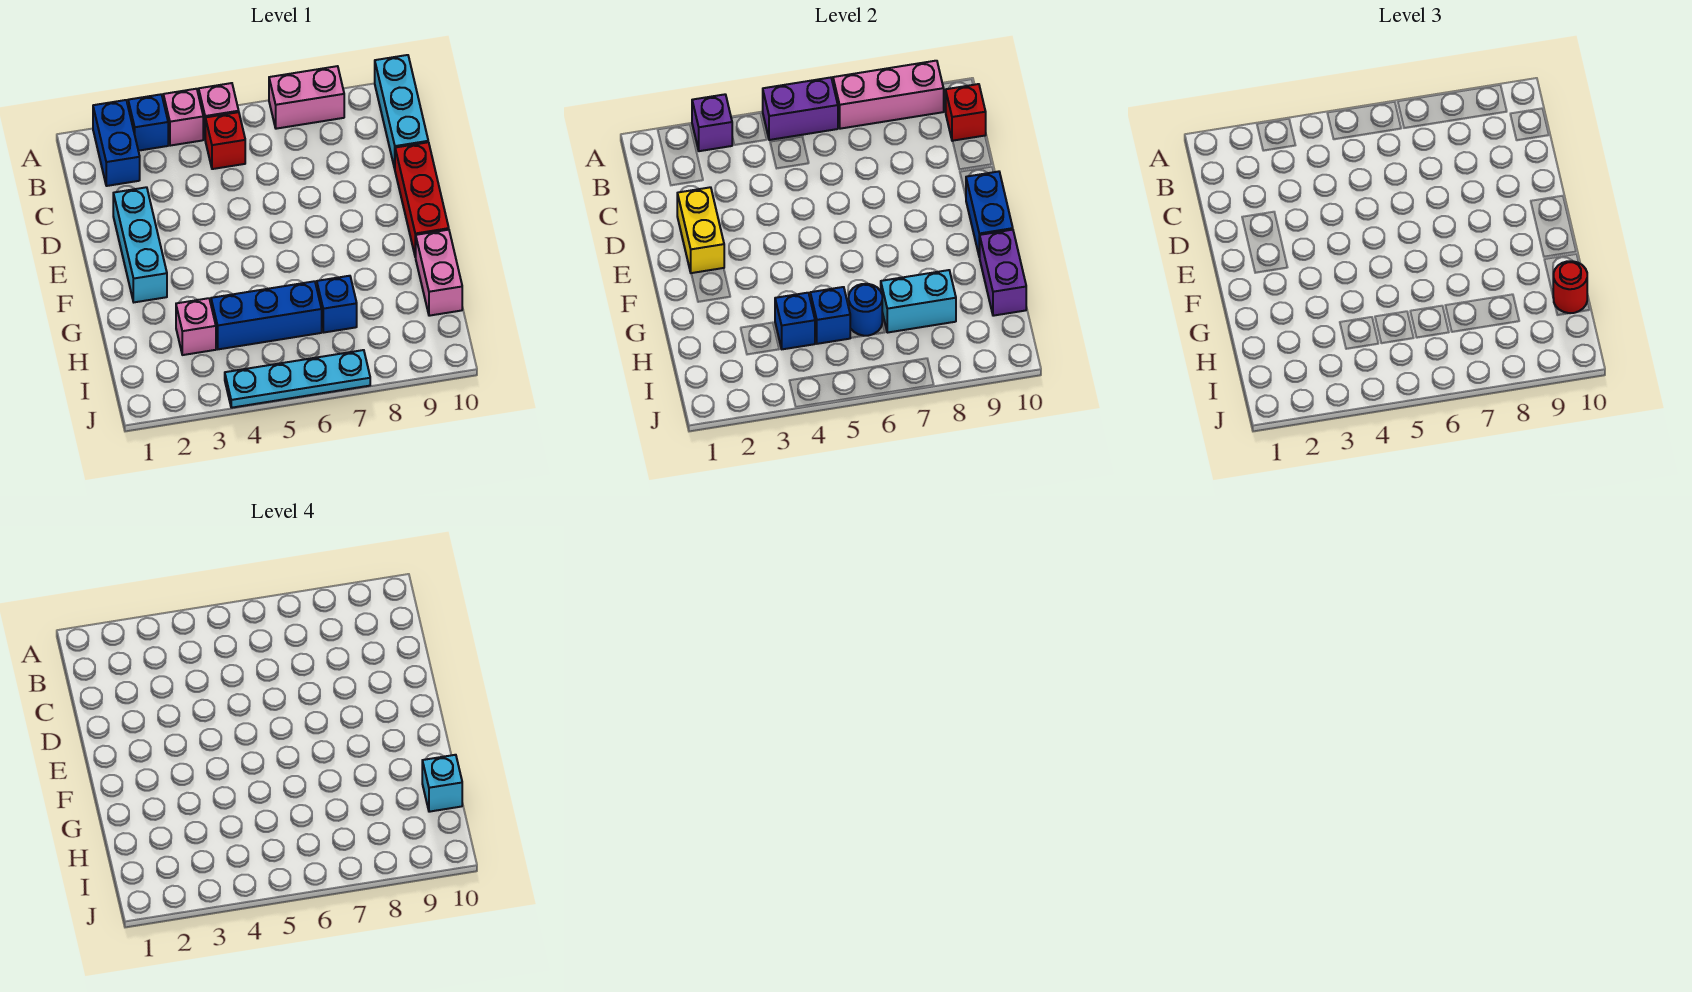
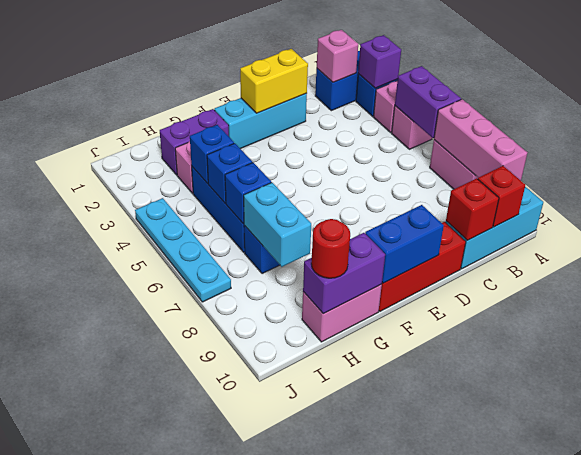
none -> pink 1x1 brick [317,30,358,82]
red 1x1 brick [205,112,245,169] -> red 1x1 brick moved to [446,178,499,240]
none -> purple 1x2 brick [160,109,229,175]
blue 1x1 round brick [849,284,882,336] -> blue 1x1 brick [225,163,271,224]
cyan 1x1 brick [422,755,462,812] -> none

